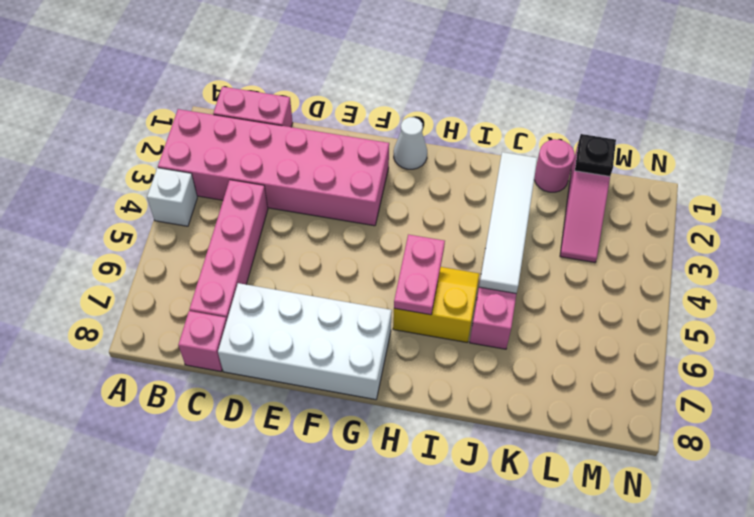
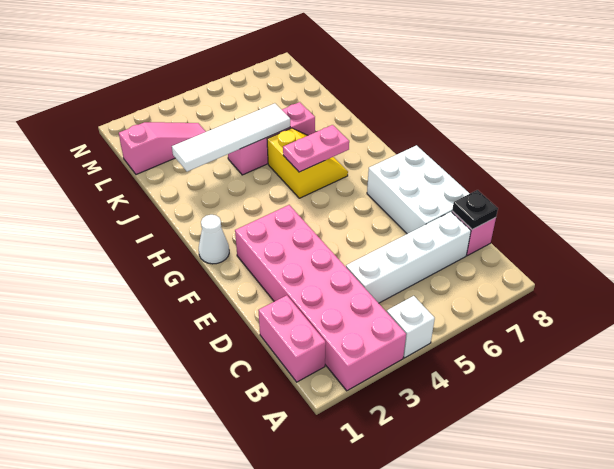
pink 1x4 brick [190,180,268,320] -> white 1x4 brick [346,212,471,303]
white 2x4 brick [218,283,392,400] -> white 2x3 brick [367,145,470,234]
yellow 2x2 slope [393,267,479,342] -> yellow 2x2 slope turned to [267,128,348,198]
pink 1x1 round brick [534,139,575,192] -> none
black 1x1 plate [575,134,616,176] -> black 1x1 plate moved to [452,190,498,230]

